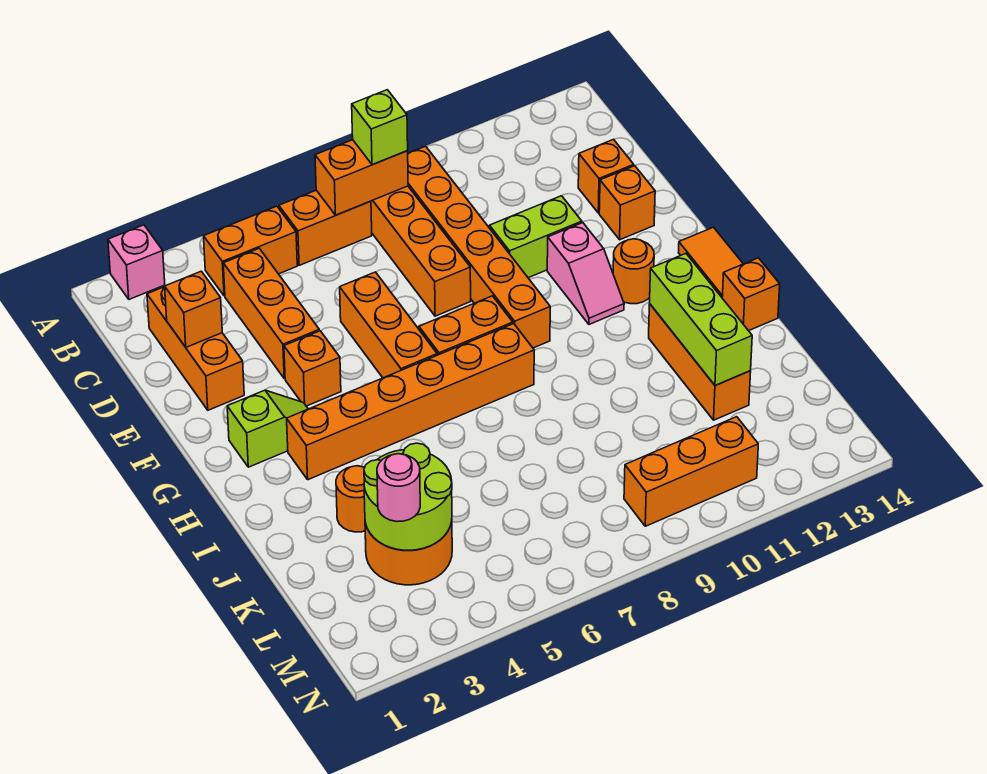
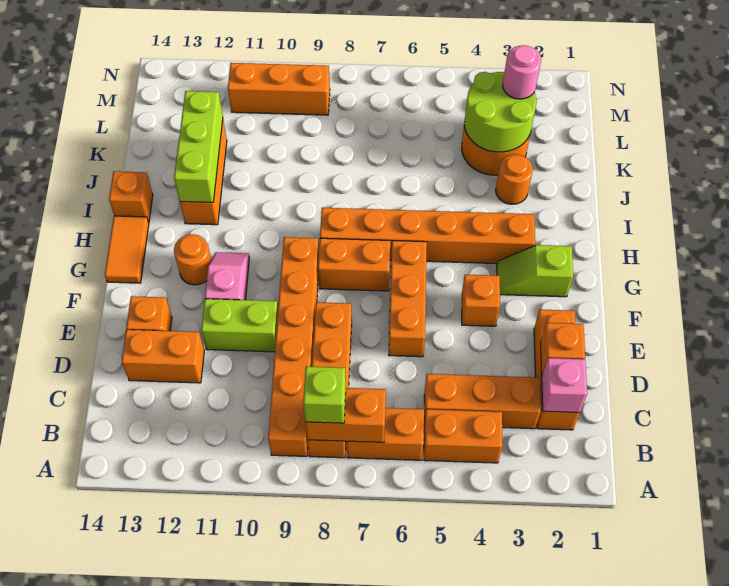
pink 1x1 brick [108,225,165,299] -> pink 1x1 brick moved to [542,358,587,413]
orange 1x3 brick [223,248,319,379] -> orange 1x3 brick turned to [424,374,541,429]
orange 1x1 brick [578,139,634,213] -> orange 1x2 brick [122,330,204,383]

